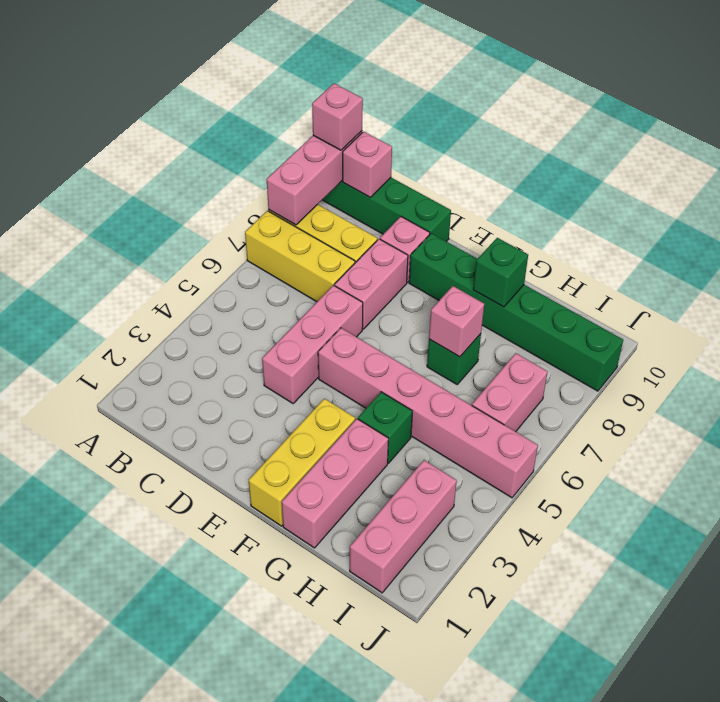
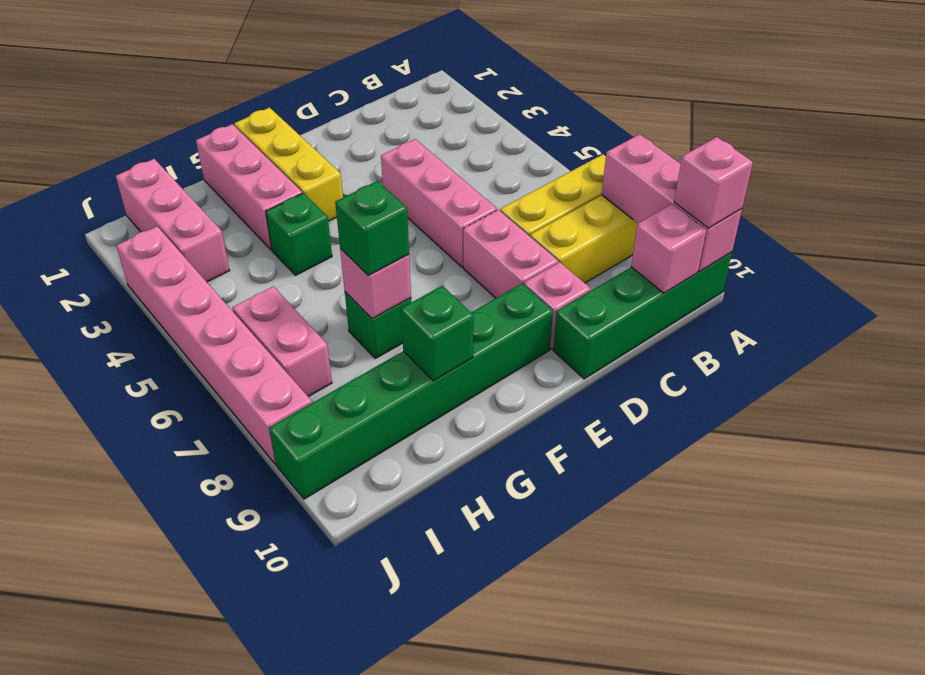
pink 1x6 brick [318,328,538,498] -> pink 1x6 brick turned to [116,226,312,464]
none -> green 1x1 brick [335,181,409,275]

